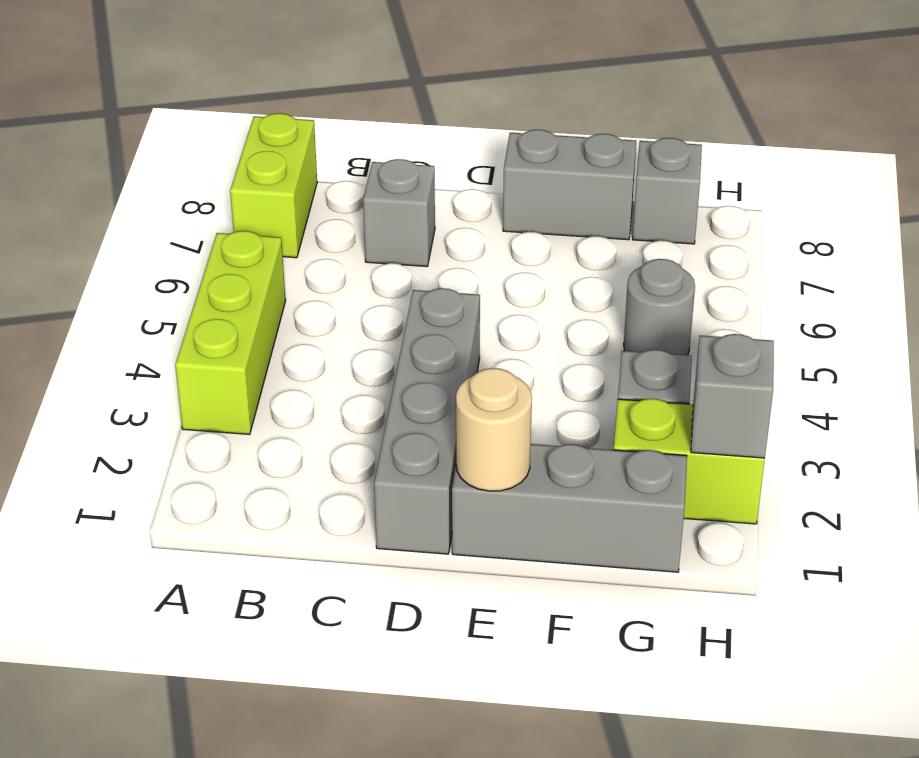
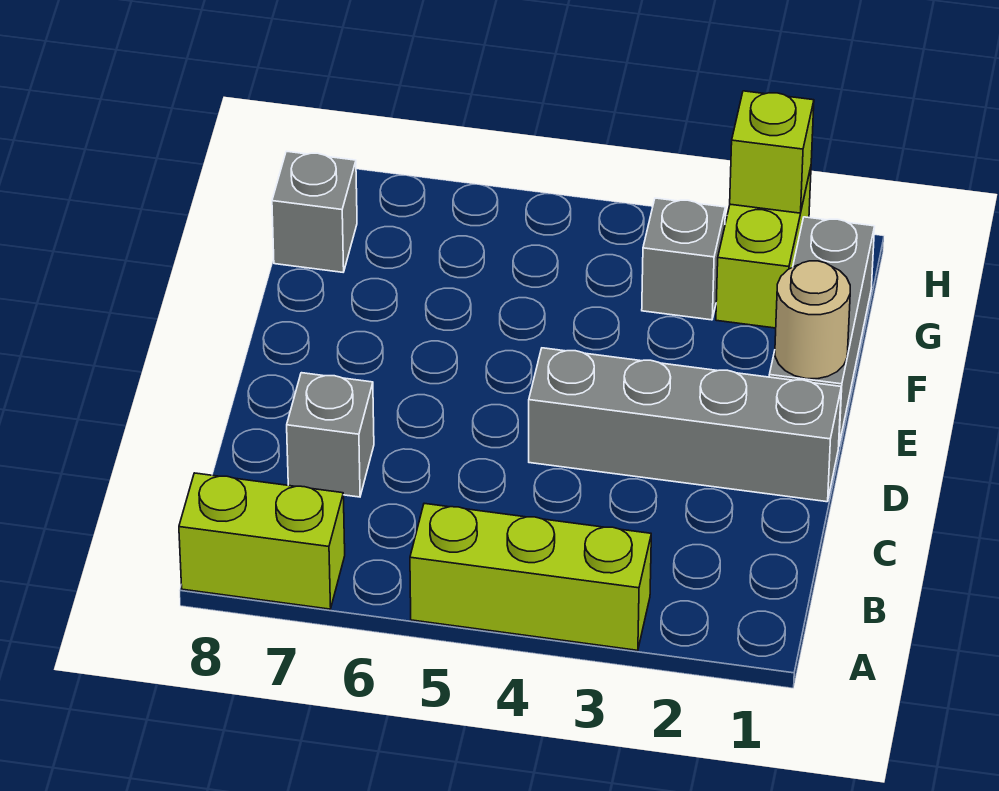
grey 1x2 brick [503,130,636,240] -> none
grey 1x1 round brick [624,259,695,355] -> none
grey 1x1 brick [691,334,774,458] -> lime 1x1 brick [730,91,814,213]

